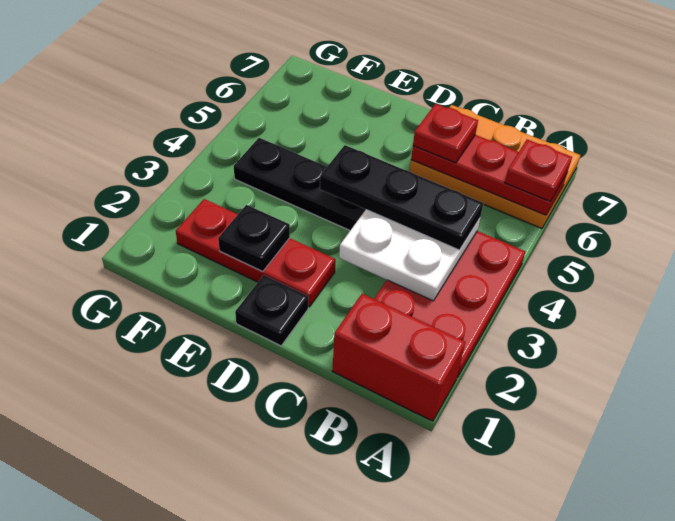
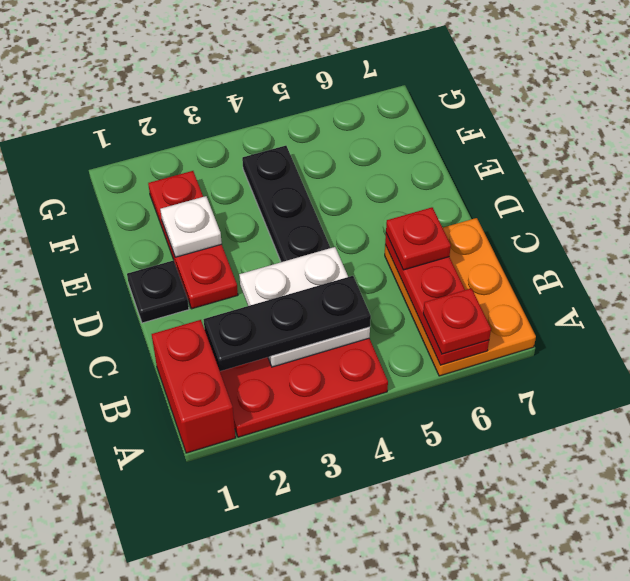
black 1x3 plate [320,145,483,250] -> black 1x3 plate turned to [203,276,371,371]
black 1x1 plate [218,205,290,272] -> white 1x1 plate [160,196,222,257]

